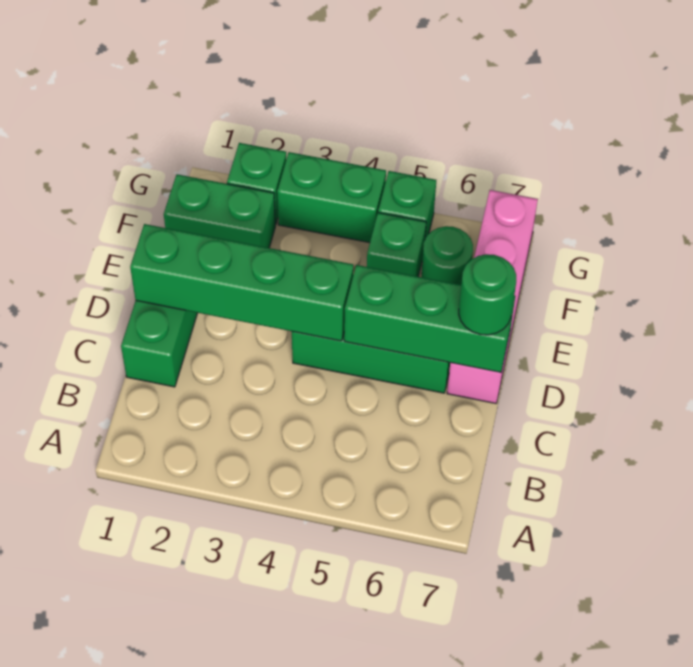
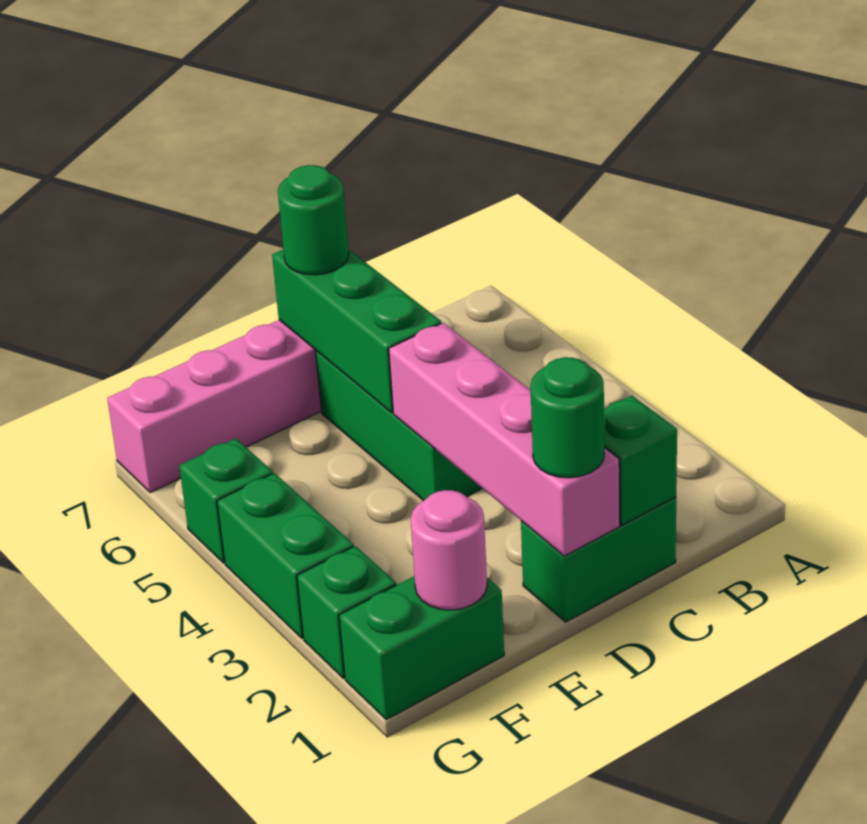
green 1x4 brick [130,224,354,341] -> pink 1x4 brick [389,323,620,556]
green 1x2 brick [164,174,276,248] -> green 1x2 brick turned to [339,576,504,720]
none -> pink 1x1 round brick [411,490,487,610]
green 1x1 brick [367,213,426,277] -> green 1x1 brick moved to [604,396,677,525]
green 1x1 round brick [421,226,473,285] -> green 1x1 round brick moved to [531,357,604,478]

